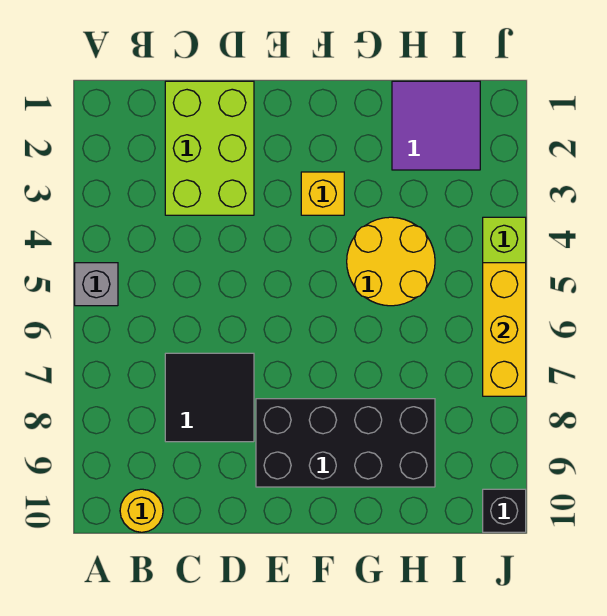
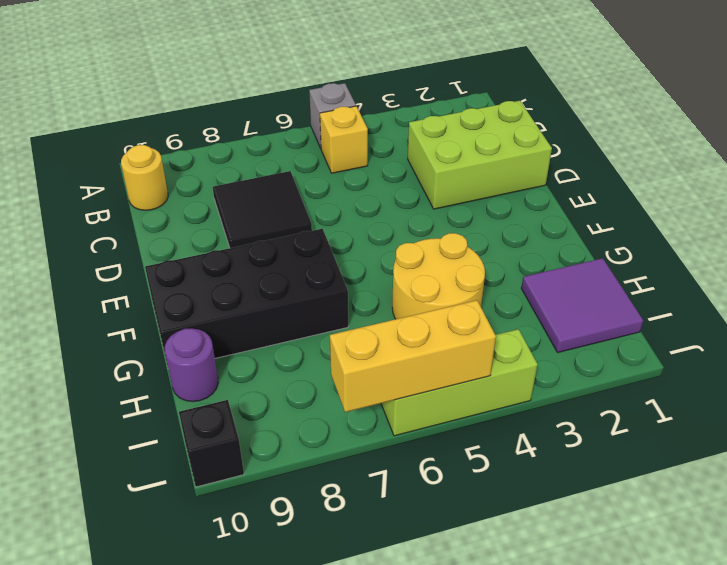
black 2x4 brick [256,399,435,487] -> black 2x4 brick turned to [145,229,348,366]
yellow 1x1 brick [301,172,344,215] -> yellow 1x1 brick moved to [320,106,368,173]
none -> purple 1x1 round brick [165,328,218,402]

